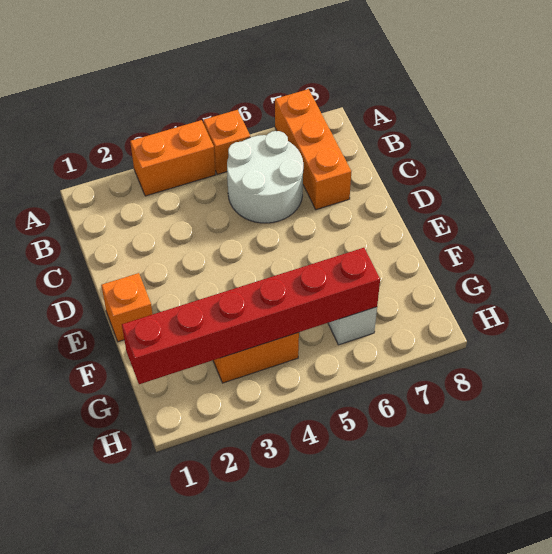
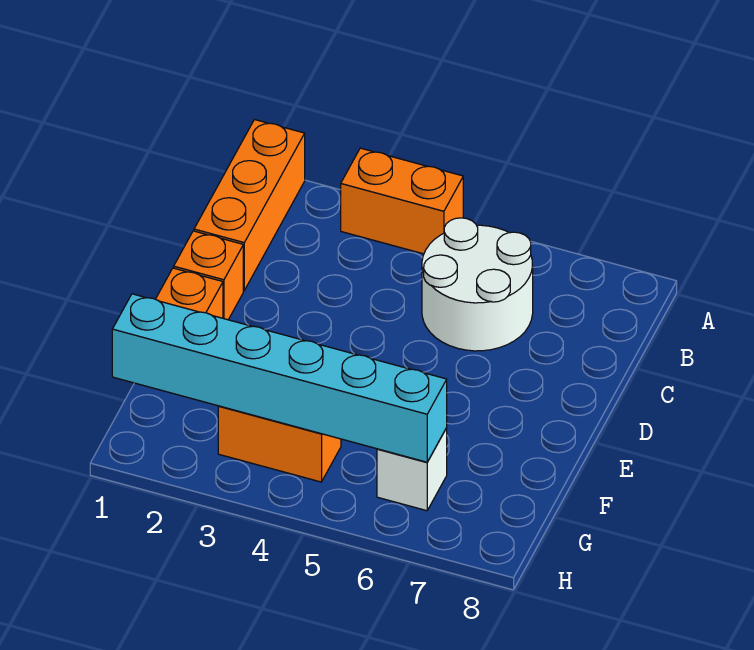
orange 1x1 brick [204,110,250,174] -> orange 1x1 brick moved to [174,231,243,320]
orange 1x3 brick [275,89,351,210] -> orange 1x3 brick moved to [194,120,305,290]
red 1x6 brick [122,248,380,384] -> cyan 1x6 brick [112,294,447,462]

